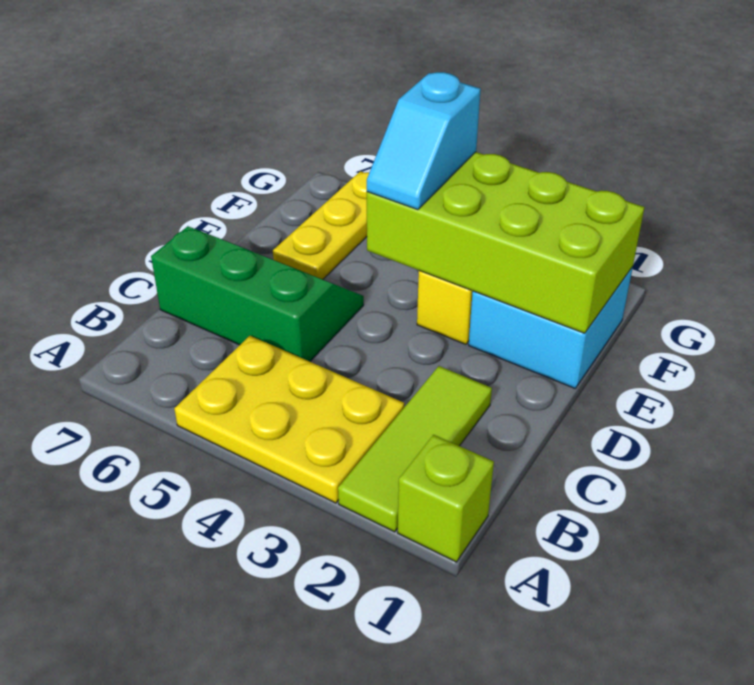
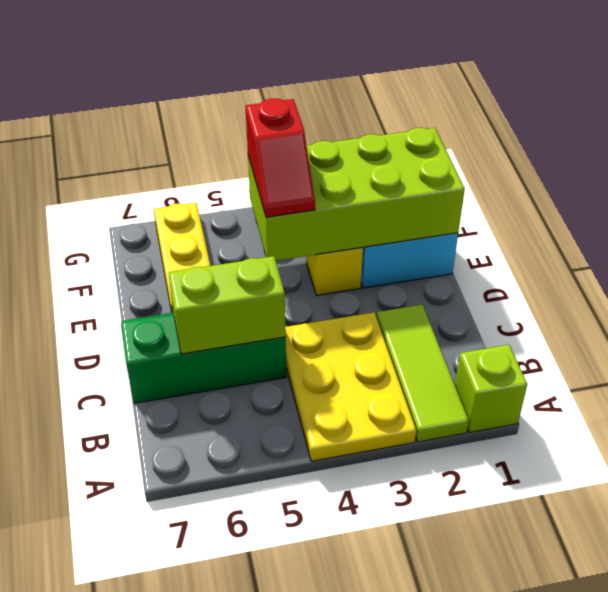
yellow 2x3 plate [174,336,404,503] -> yellow 2x3 plate turned to [285,312,416,461]
none -> lime 1x2 brick [168,256,286,354]
cyan 1x2 slope [367,72,481,210] -> red 1x2 slope [246,98,315,217]

